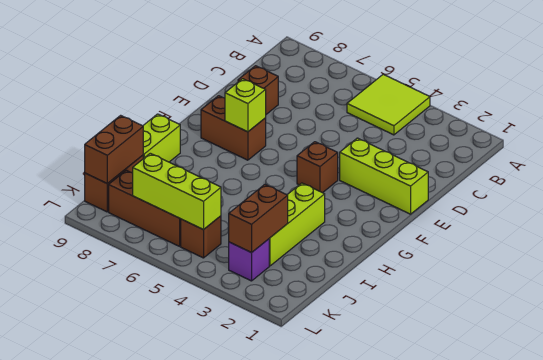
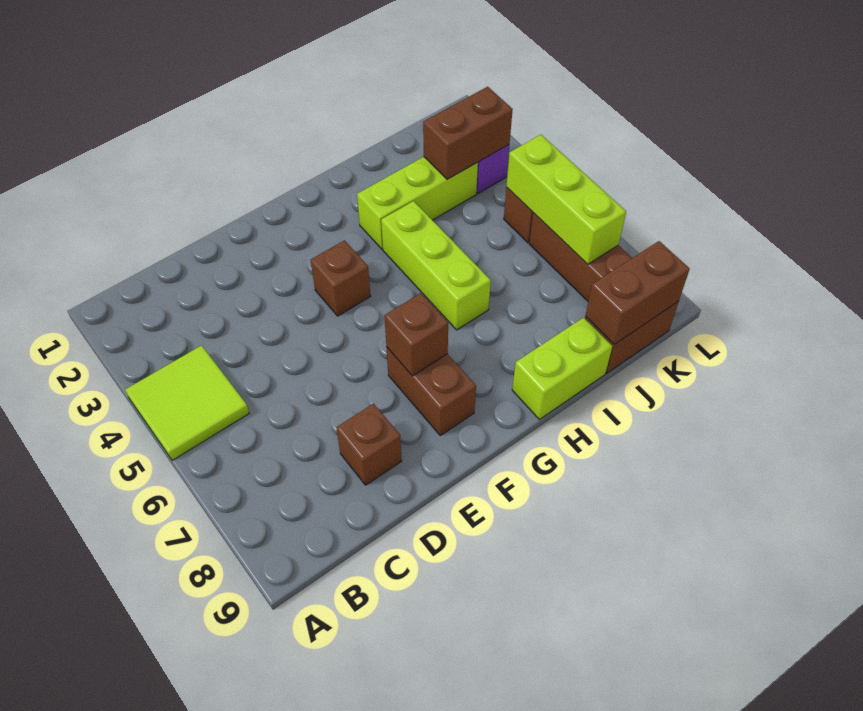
lime 1x3 brick [340,138,428,214] -> lime 1x3 brick moved to [381,201,491,330]
lime 1x1 brick [225,79,266,132] -> brown 1x1 brick [384,293,448,376]

